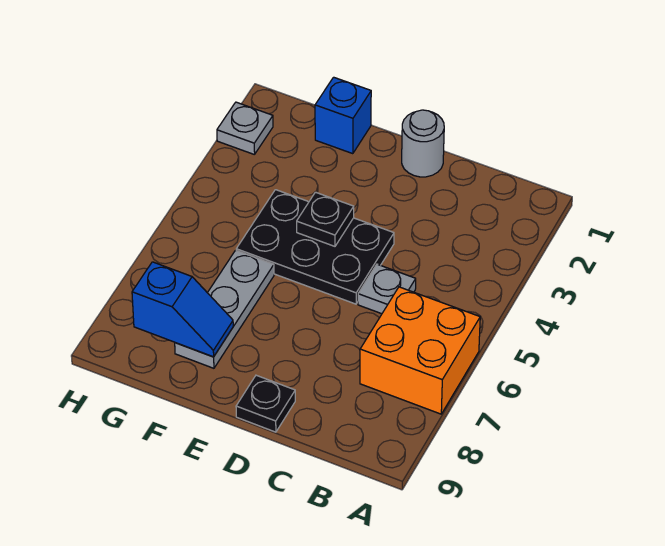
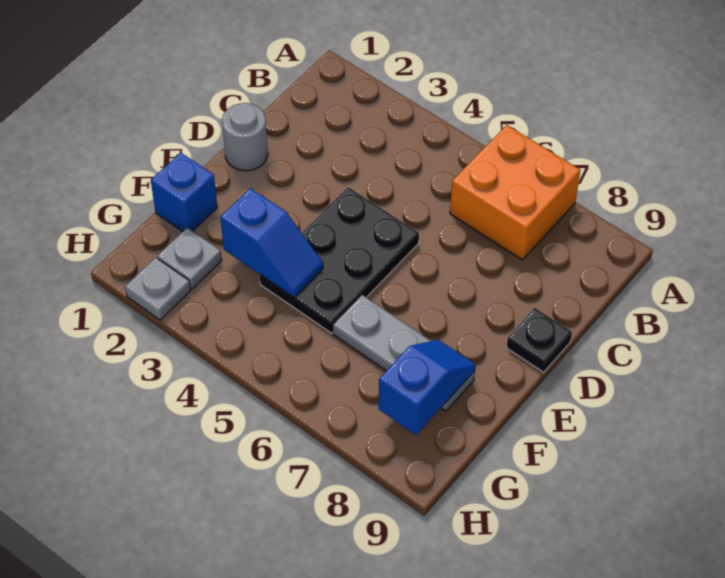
grey 1x1 plate [358,264,416,314] -> grey 1x1 plate moved to [157,228,222,289]
black 1x1 plate [297,192,354,246] -> none
none -> blue 1x2 slope [220,188,323,297]

